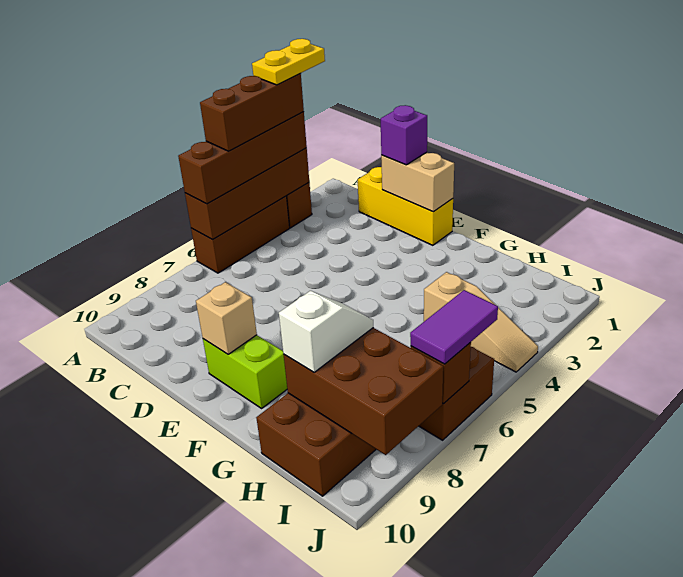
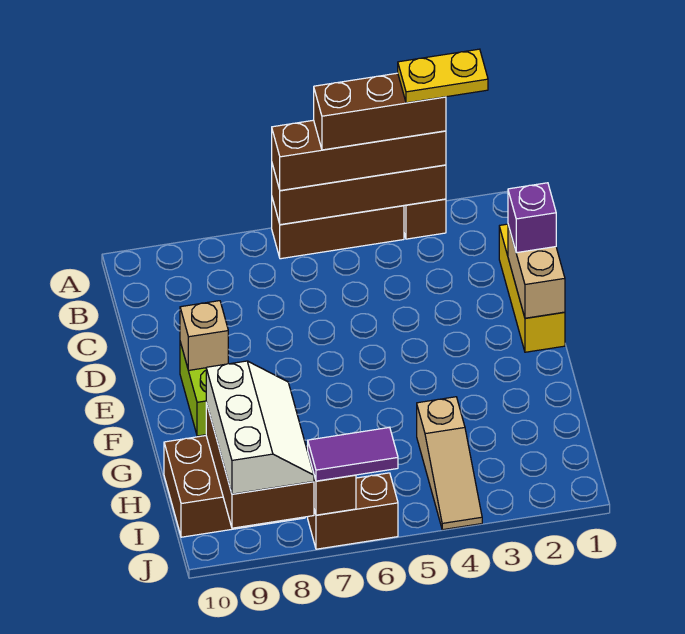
white 1x2 slope [279,291,373,372] -> white 2x3 slope [206,361,314,494]

